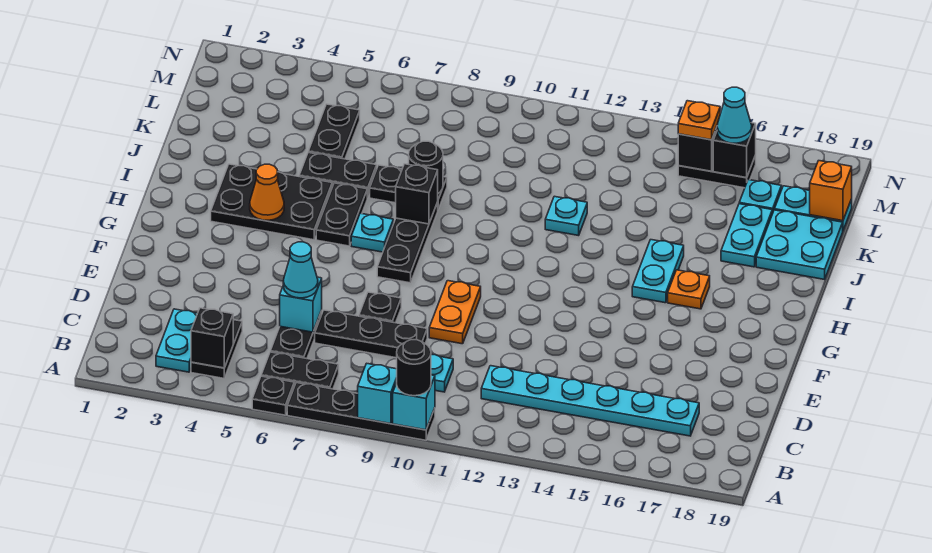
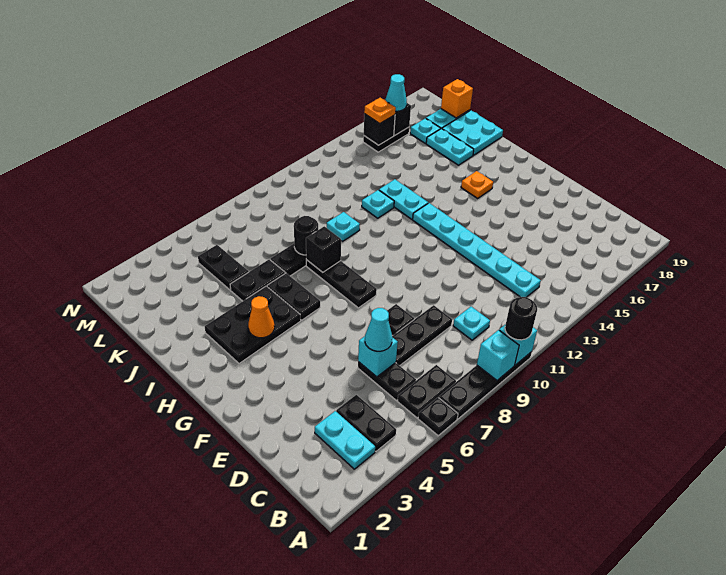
black 1x1 brick [191,308,233,368] -> none
cyan 1x6 plate [481,366,699,436] -> cyan 1x6 plate turned to [413,203,541,297]
orange 1x2 plate [429,281,481,344] -> none
cyan 1x1 plate [351,213,393,252] -> cyan 1x1 plate moved to [327,212,360,241]
cyan 1x2 plate [632,240,684,303] -> cyan 1x2 plate moved to [379,179,428,219]

